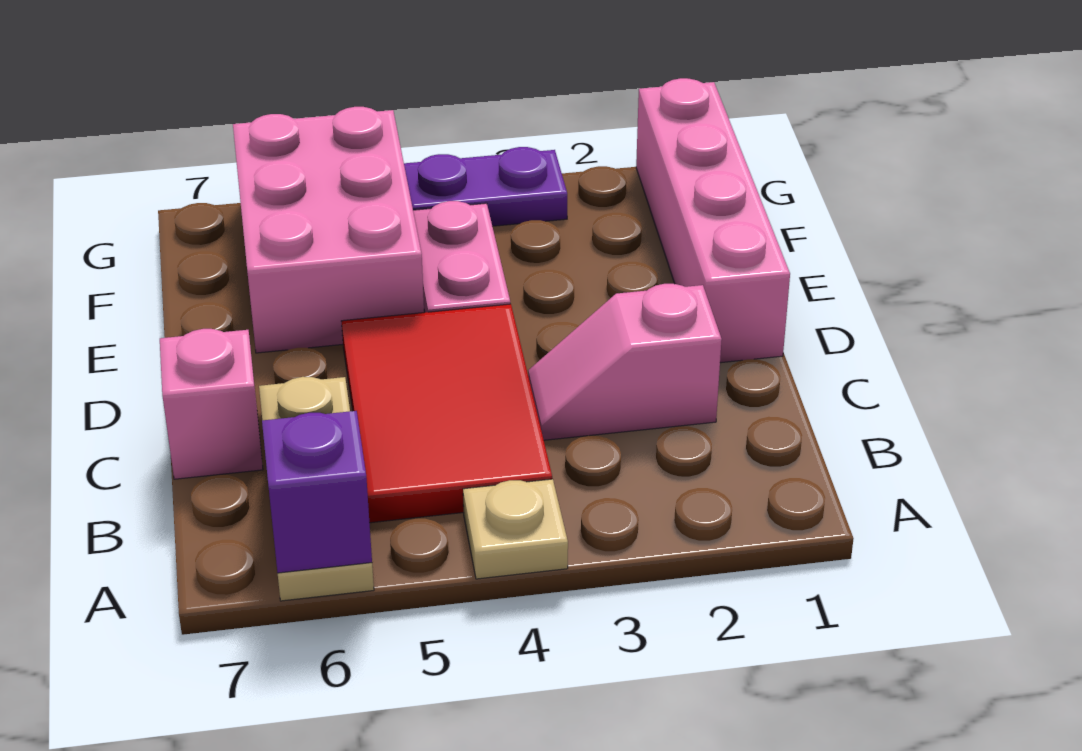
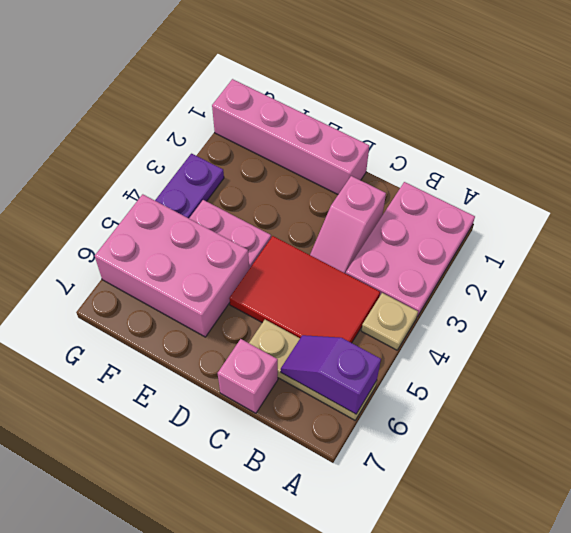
none -> pink 2x3 plate [346,182,475,317]

